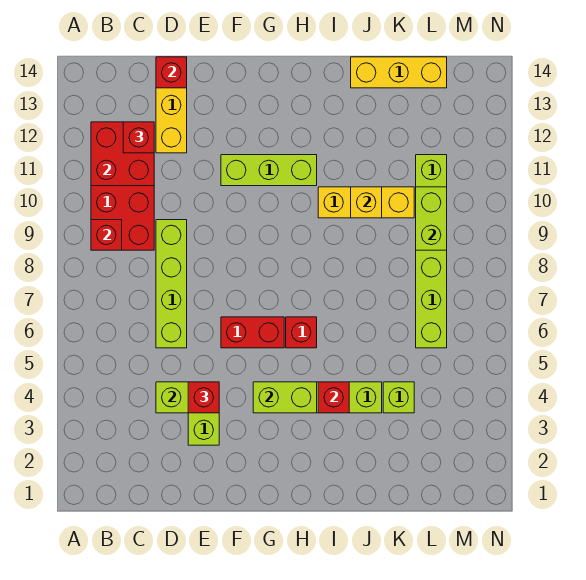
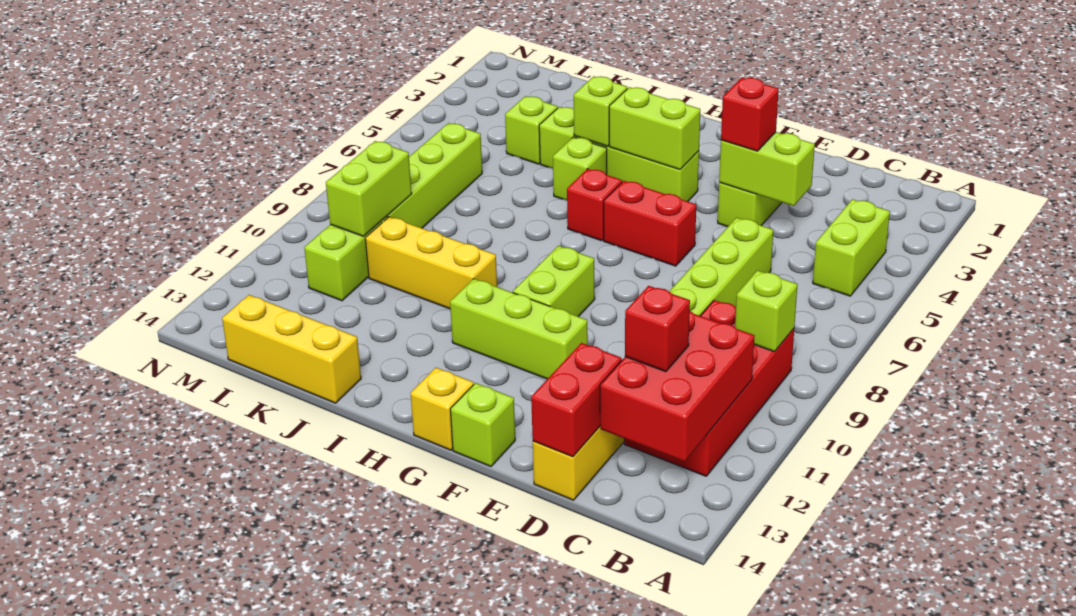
none -> lime 1x2 brick [813,199,890,296]
red 1x1 brick [91,220,122,250] -> lime 1x1 brick [735,270,798,352]
red 2x2 brick [91,122,154,186] -> red 2x3 brick [600,311,755,462]
red 1x1 brick [156,57,187,88] -> red 1x2 brick [531,343,622,457]
none -> lime 1x1 brick [450,383,515,467]
none -> lime 1x2 brick [513,246,595,317]
red 1x1 brick [318,382,349,413] -> lime 1x1 brick [574,76,627,146]
none -> lime 1x1 brick [553,137,607,200]
yellow 1x1 brick [351,187,382,218] -> yellow 1x1 brick moved to [411,368,474,450]

